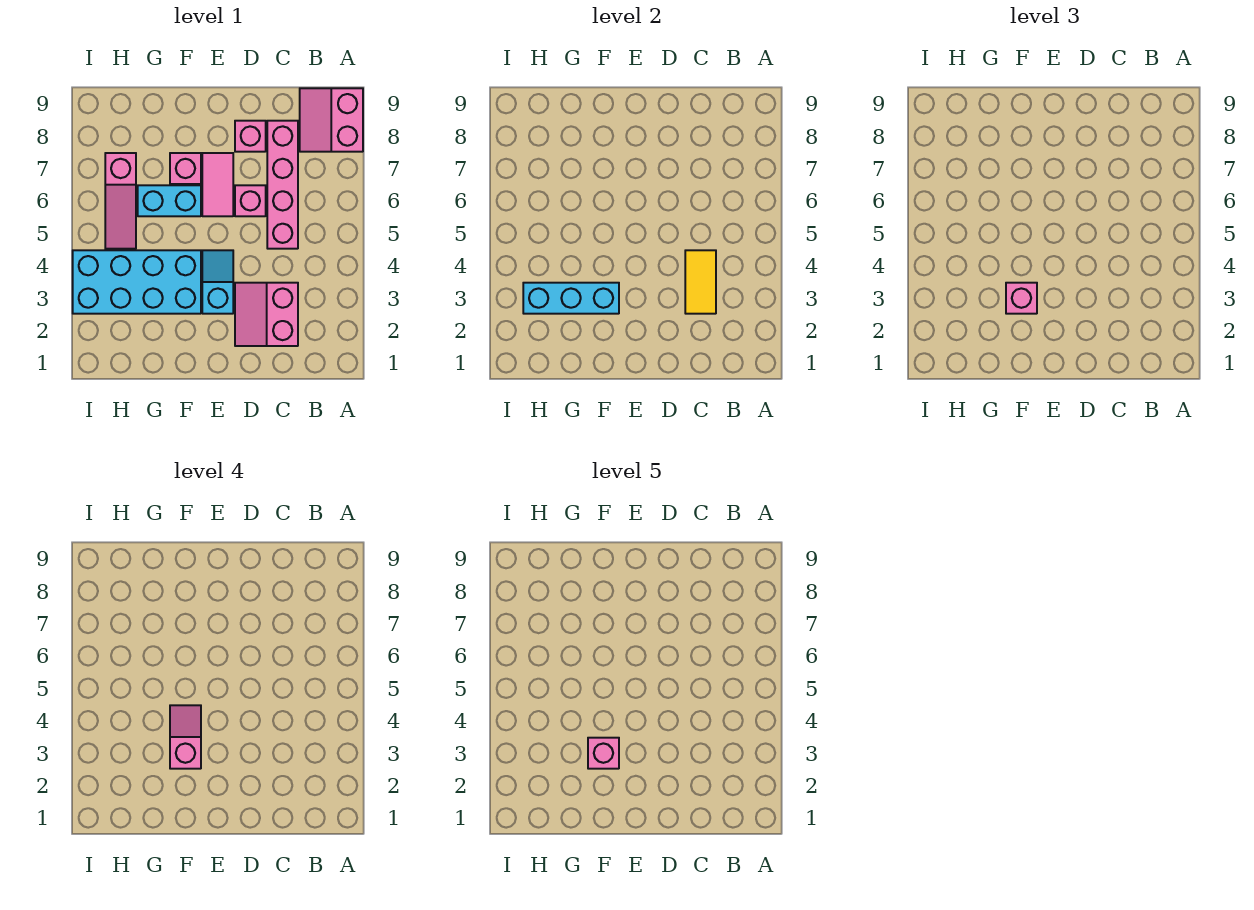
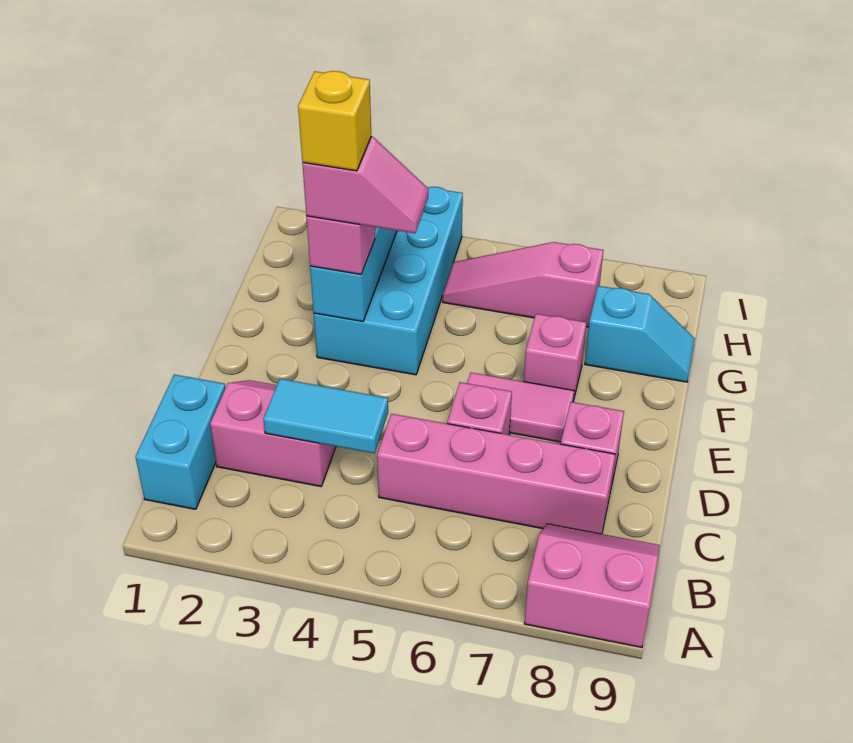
yellow 1x2 tile [685,250,716,314] -> cyan 1x2 tile [263,379,388,453]
cyan 1x2 slope [202,250,233,314] -> cyan 1x2 slope moved to [585,286,695,382]
pink 1x1 brick [588,738,619,769] -> yellow 1x1 brick [298,71,371,171]
cyan 1x2 brick [138,185,201,216] -> cyan 1x2 brick moved to [135,374,225,509]

